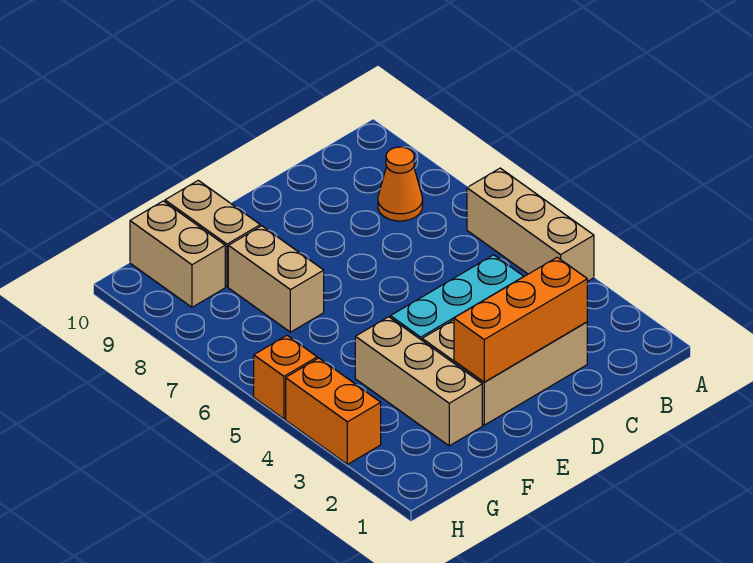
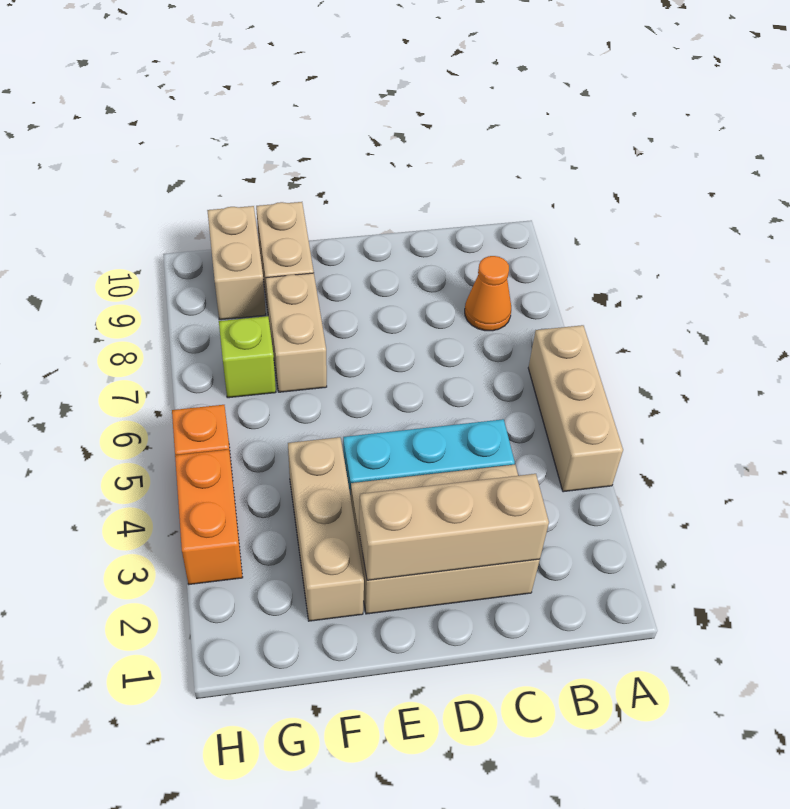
orange 1x3 brick [454,257,587,382] -> tan 1x3 brick [359,474,549,580]
none -> lime 1x1 brick [219,316,276,398]

